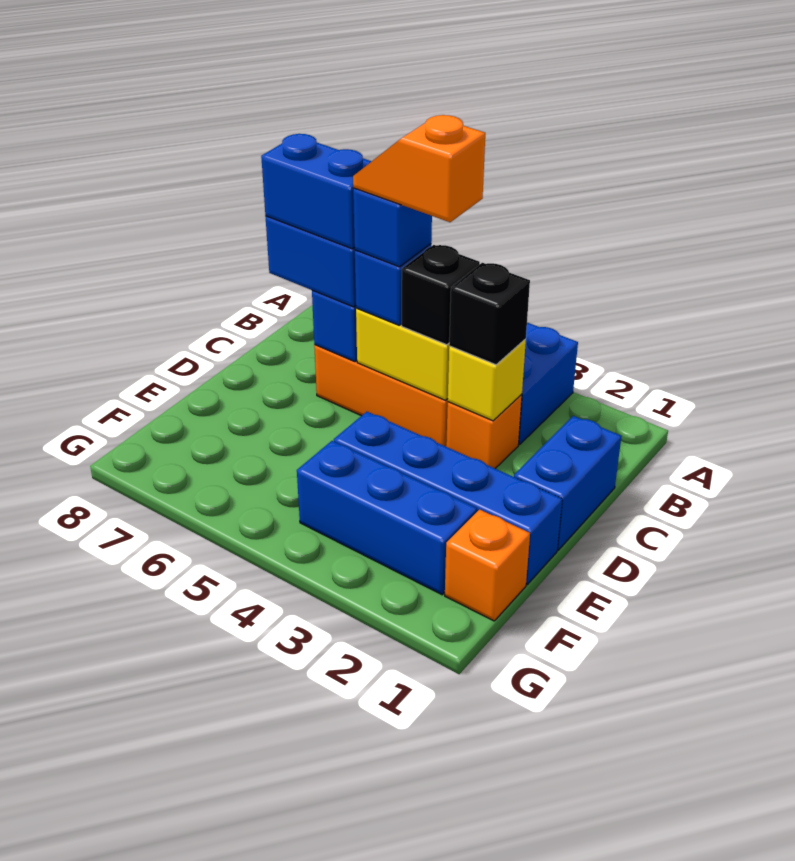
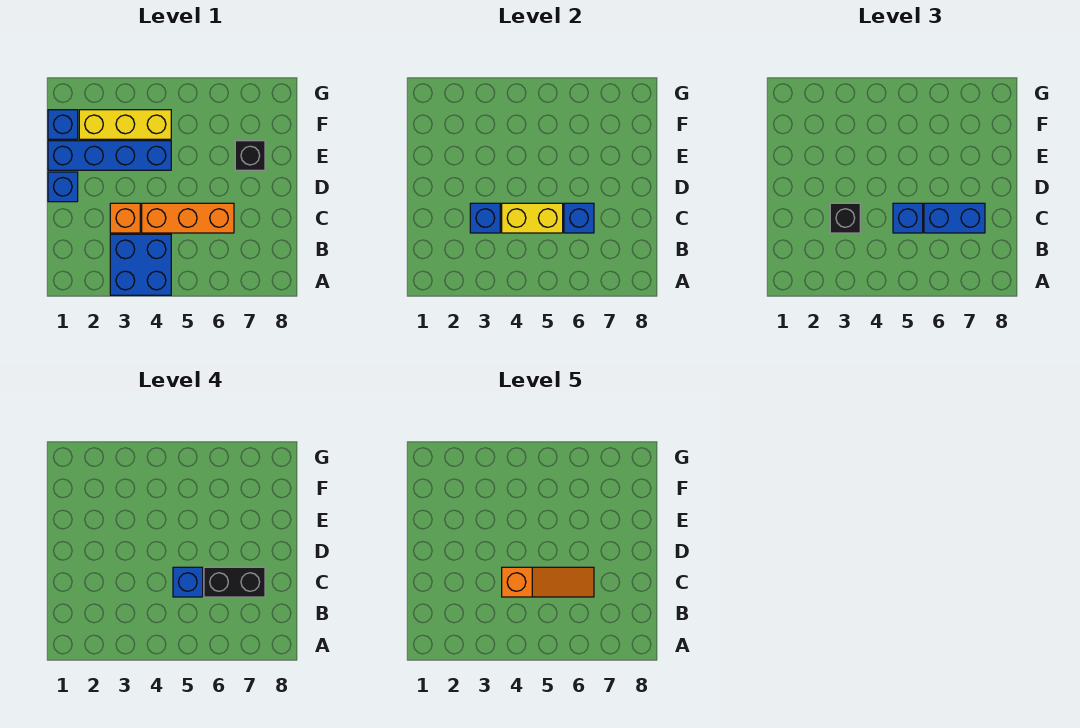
blue 1x2 brick [514,416,621,550] -> blue 1x1 brick [48,172,78,202]
yellow 1x1 brick [448,339,526,421] -> blue 1x1 brick [470,203,500,233]
black 1x1 brick [402,245,480,345] -> black 1x1 brick moved to [235,141,265,170]
orange 1x2 slope [353,115,485,222] -> orange 1x3 slope [502,567,594,597]
blue 1x2 brick [261,134,372,249] -> black 1x2 brick [204,567,265,597]
orange 1x1 brick [445,510,530,621] -> blue 1x1 brick [48,110,78,139]
blue 1x3 brick [297,441,477,595] -> yellow 1x3 brick [79,110,171,139]

